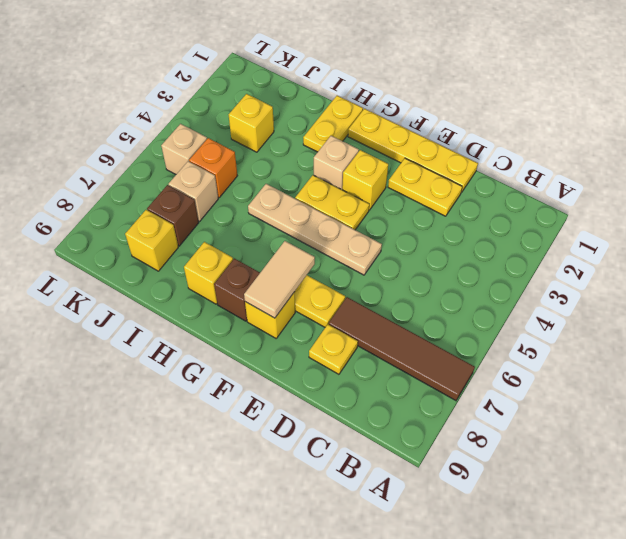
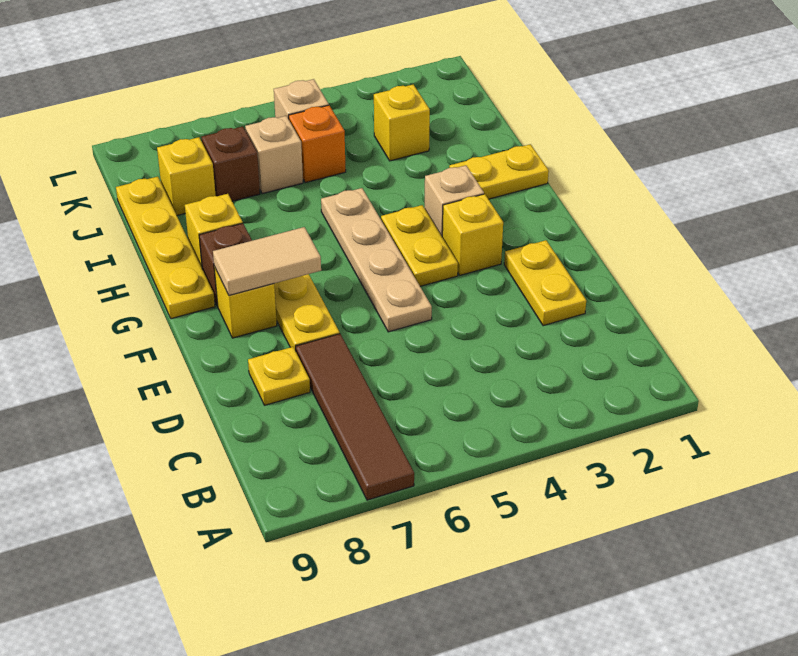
yellow 1x4 plate [348,109,478,192] -> yellow 1x4 plate moved to [116,177,215,319]

